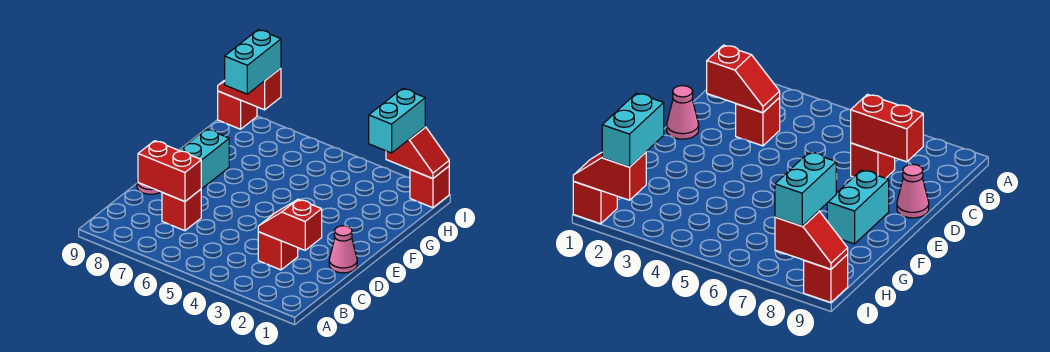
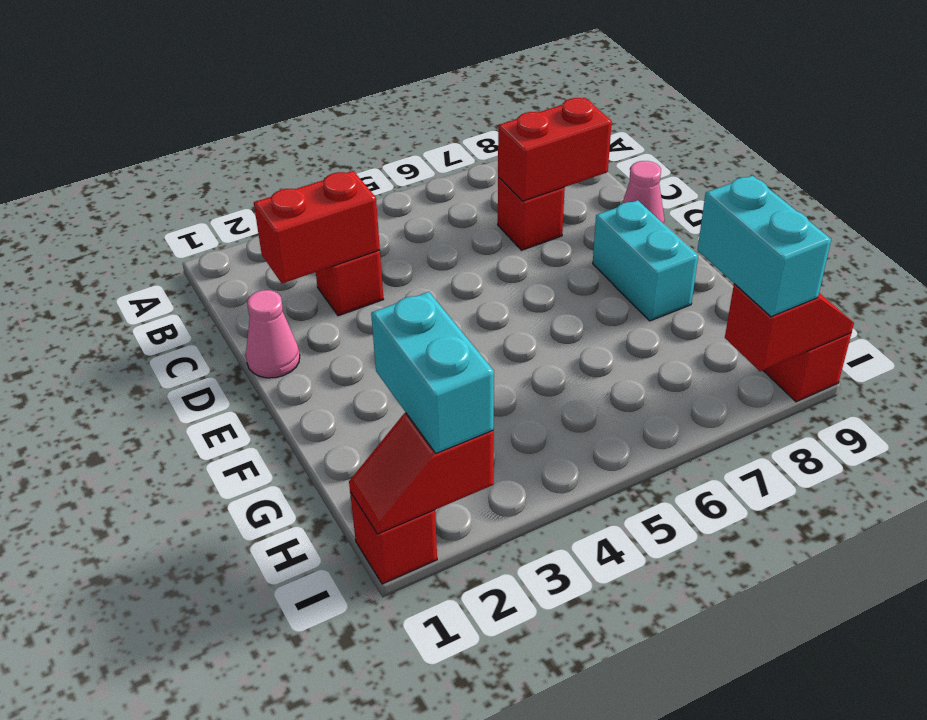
red 1x2 slope [258,199,322,250] -> red 1x2 brick [254,171,380,283]

